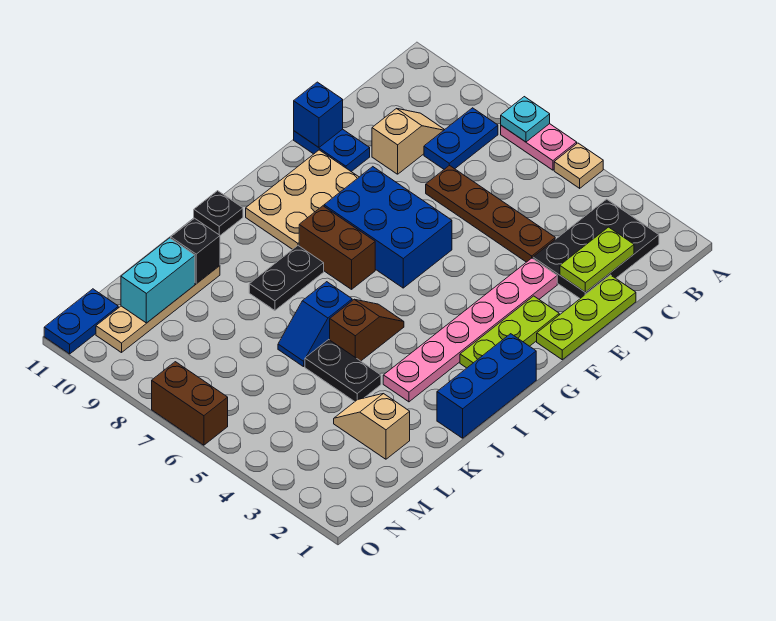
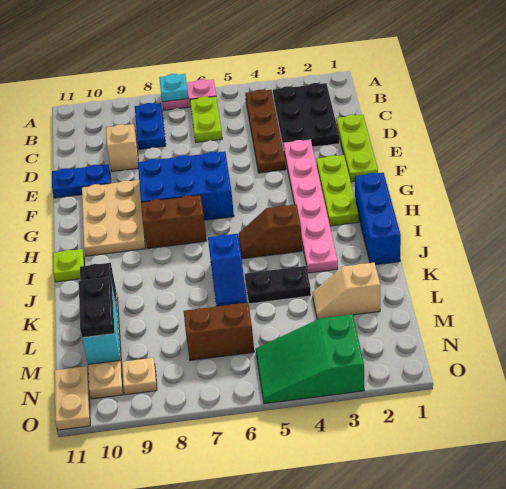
tan 1x1 plate [554,143,603,188] -> tan 1x1 plate moved to [122,358,157,395]
lime 1x2 plate [560,227,634,292] -> lime 1x2 plate moved to [190,96,222,142]
brown 1x4 plate [426,165,555,262] -> brown 1x4 plate turned to [245,90,286,173]
blue 1x1 brick [294,82,343,147] -> none
brown 1x2 slope [330,299,404,361] -> brown 1x2 slope turned to [238,204,302,259]
black 1x2 plate [249,246,324,310] -> black 1x2 plate moved to [79,277,115,338]
black 1x1 plate [194,191,243,235] -> lime 1x1 plate [53,249,85,282]
none -> green 2x3 slope [256,314,364,404]
blue 1x2 plate [44,289,118,354] -> tan 1x2 plate [55,366,90,430]
brown 1x2 brick [152,362,228,445] -> brown 1x2 brick moved to [184,303,254,360]

